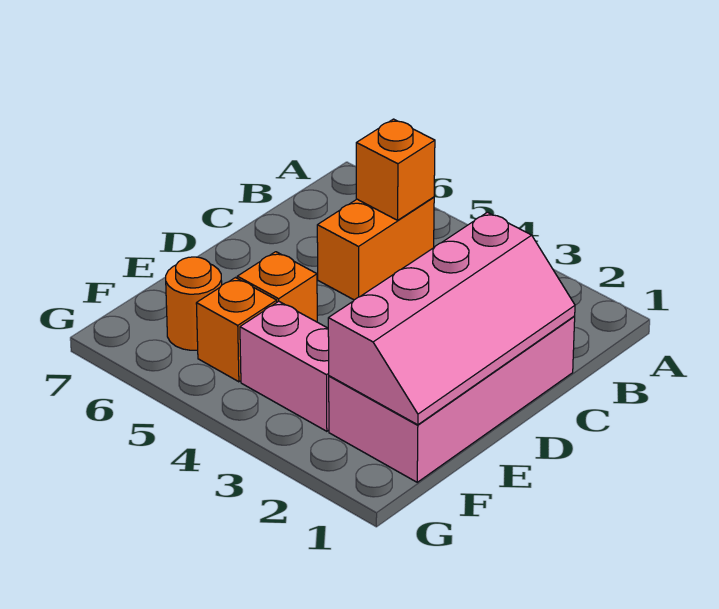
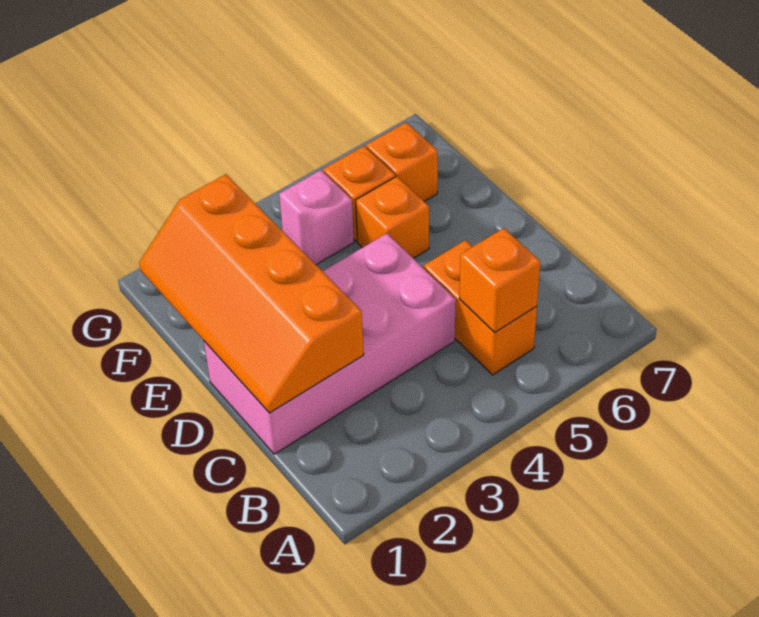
pink 2x4 brick [329,317,575,482] -> pink 2x4 brick turned to [204,234,456,454]
pink 2x4 slope [328,212,575,425] -> orange 2x4 slope [139,174,364,413]
pink 1x2 brick [240,301,329,431] -> pink 1x1 brick [279,170,354,265]
orange 1x1 round brick [166,257,222,350] -> orange 1x1 brick [366,122,438,201]

